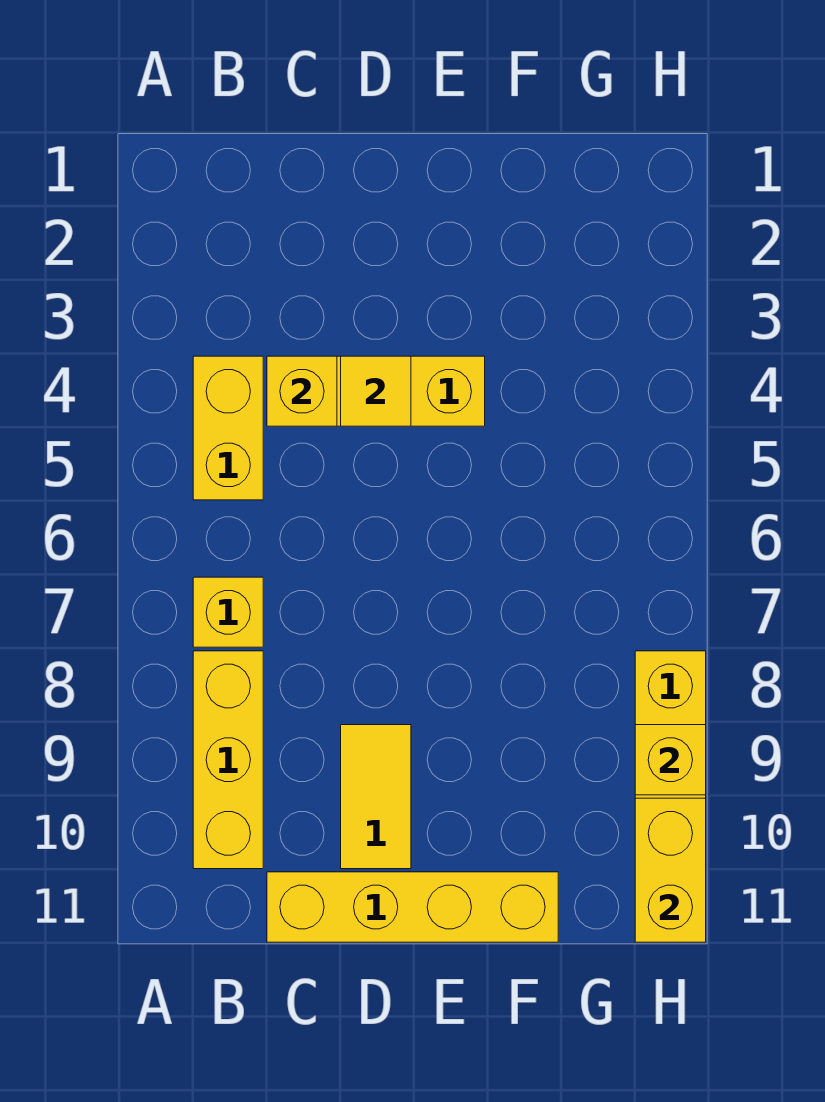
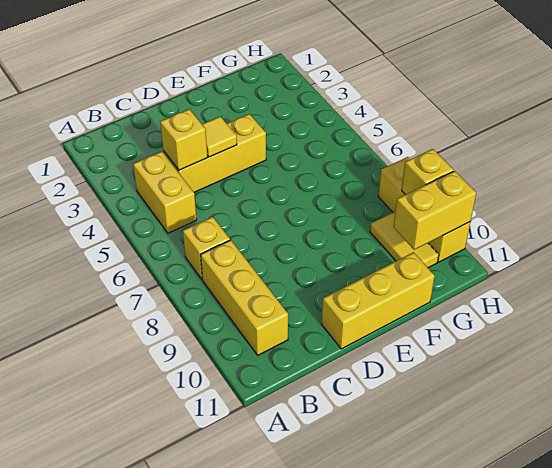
yellow 1x4 brick [267,872,558,942] -> yellow 1x3 brick [322,252,435,349]
yellow 1x2 tile [341,725,411,869] -> yellow 1x2 tile moved to [370,212,439,268]
yellow 1x2 brick [635,798,706,942] -> yellow 1x2 brick turned to [394,171,476,250]

